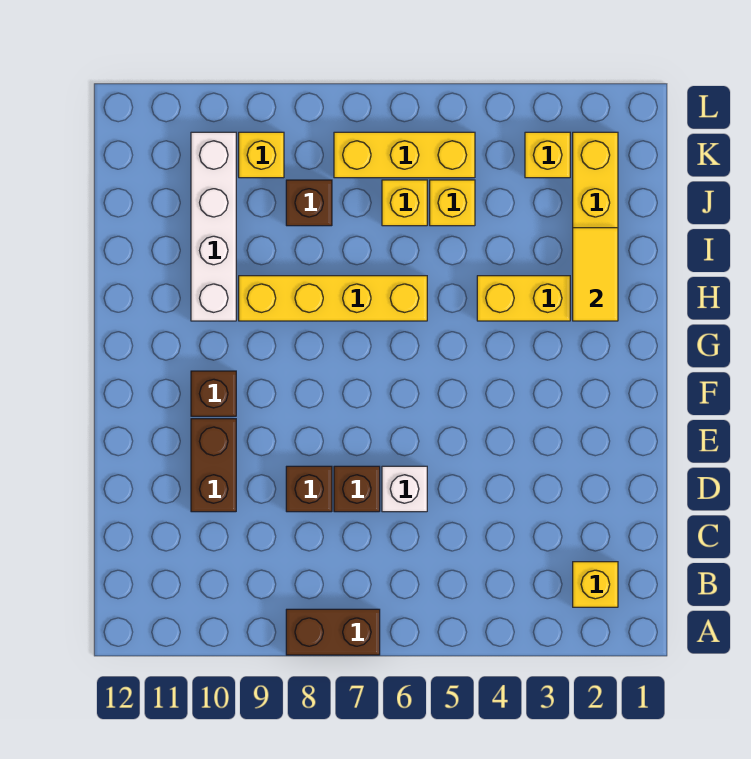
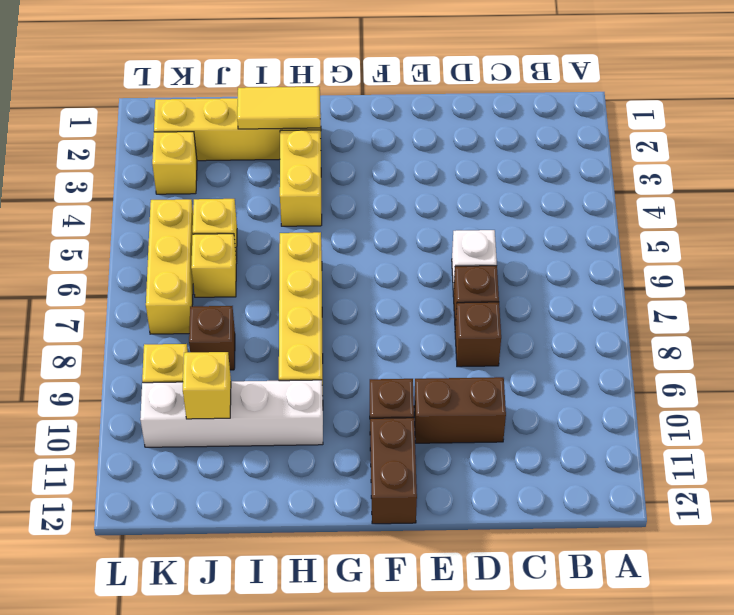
brown 1x2 brick [286,609,380,655] -> brown 1x2 brick moved to [370,418,417,524]
yellow 1x1 brick [573,562,618,607] -> yellow 1x1 brick moved to [183,352,231,419]

